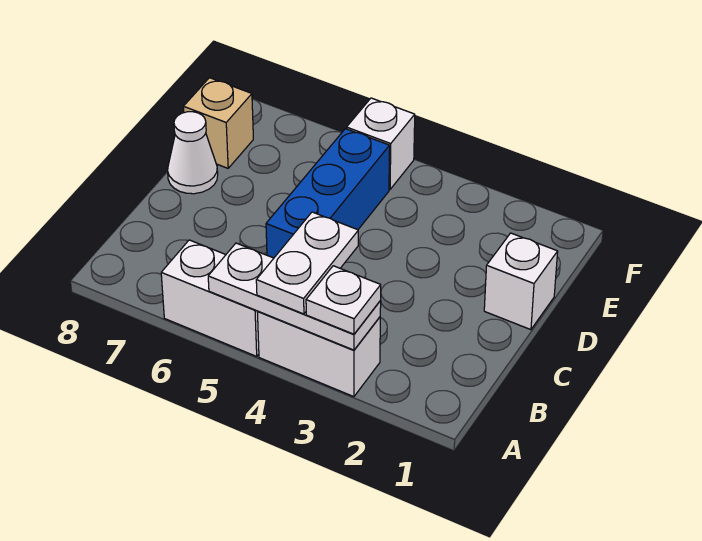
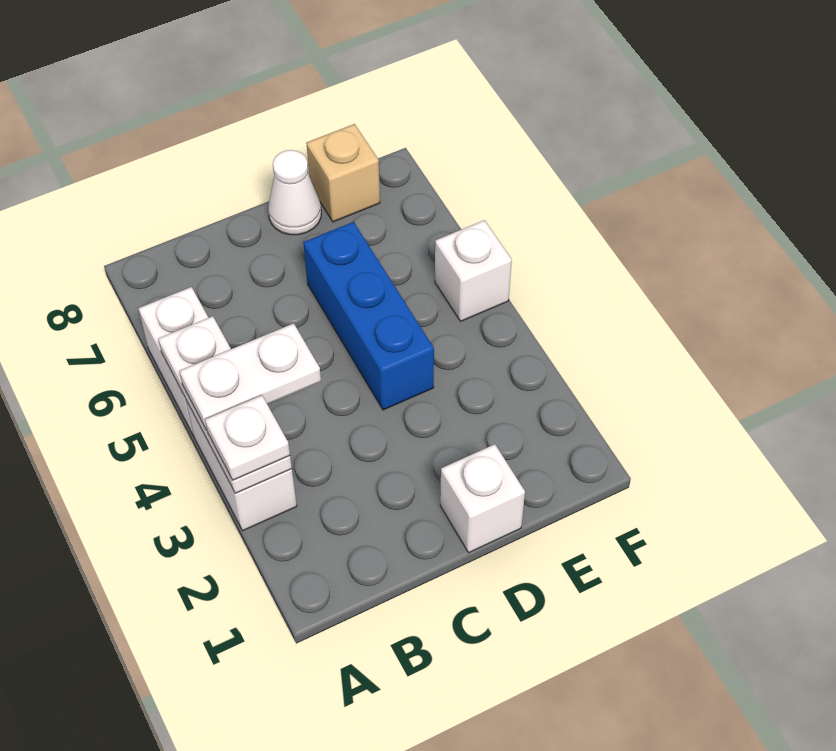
blue 1x3 brick [266,129,390,258] -> blue 1x3 brick turned to [303,222,434,410]

